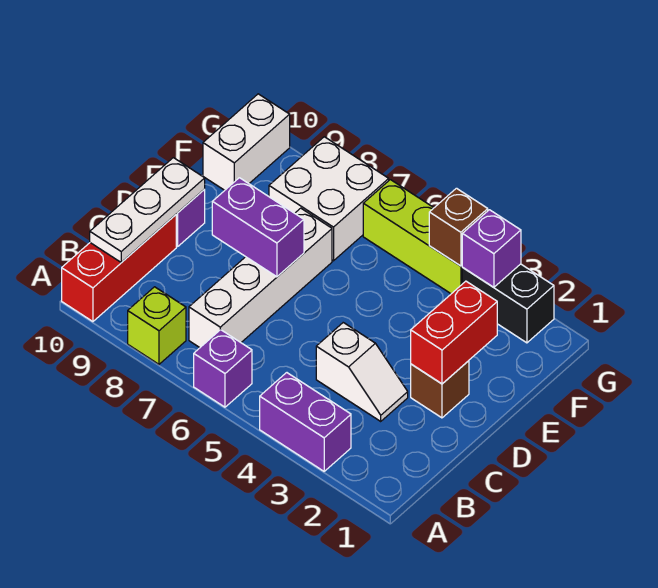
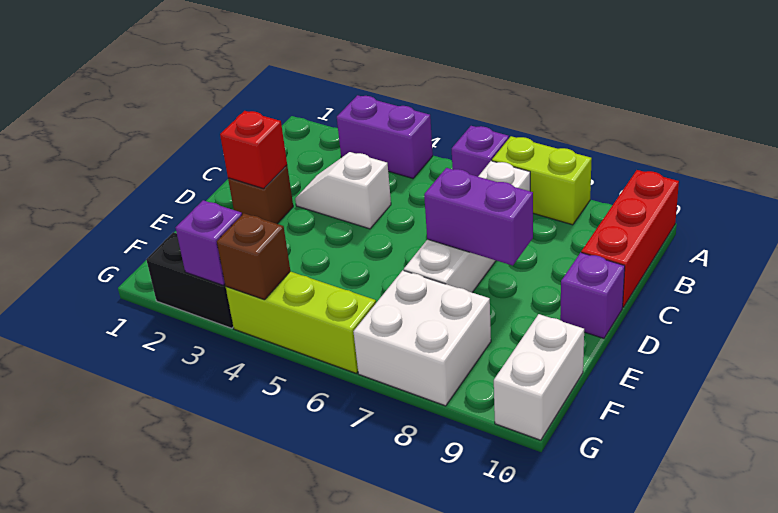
lime 1x1 brick [128,287,186,364] -> lime 1x2 brick [492,136,592,225]
white 1x3 plate [90,158,205,263] -> none
red 1x2 brick [411,281,497,384] -> red 1x1 brick [220,111,287,189]

